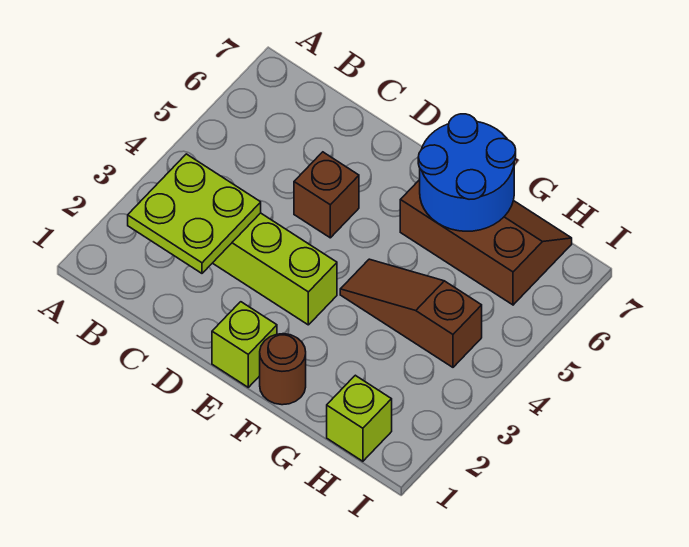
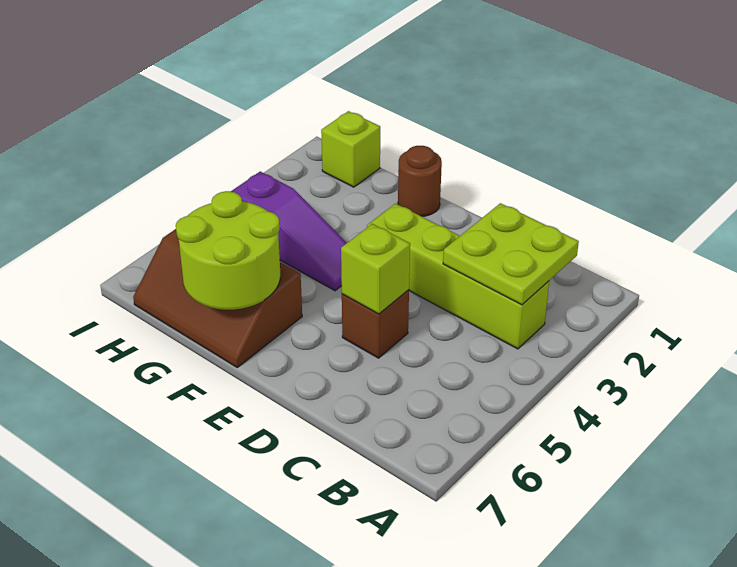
lime 1x1 brick [212,302,277,387] -> lime 1x1 brick moved to [341,224,410,314]
brown 1x3 slope [340,259,482,367] -> purple 1x3 slope [231,171,346,291]
blue 2x2 round brick [418,114,516,231] -> lime 2x2 round brick [176,191,280,310]

